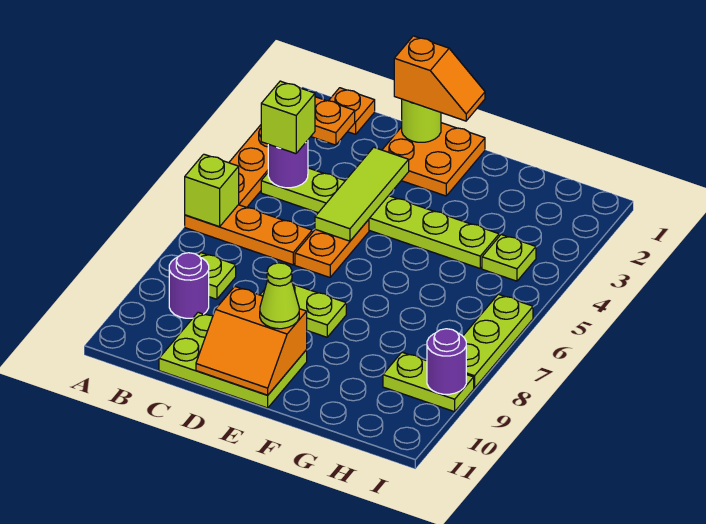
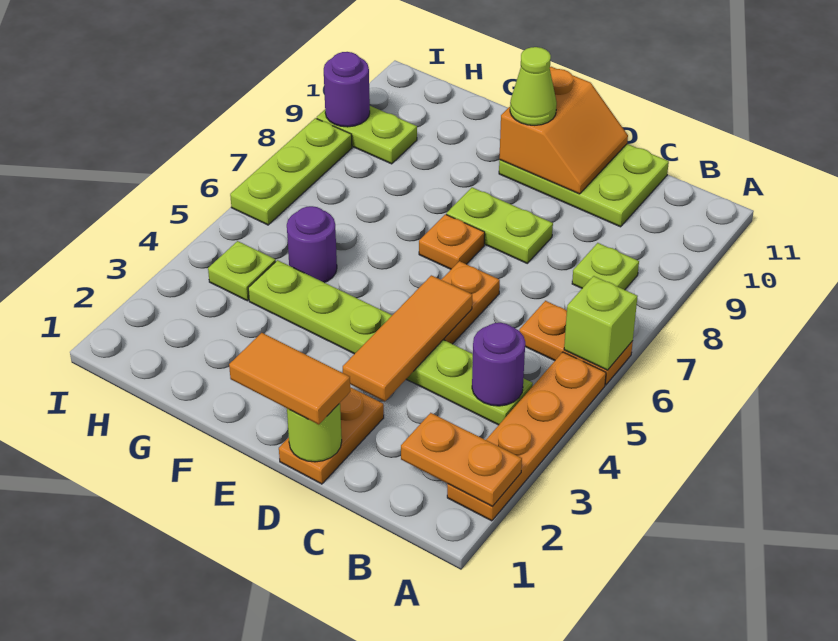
orange 1x3 plate [185,205,312,265] -> orange 1x2 plate [519,301,633,385]
orange 1x1 plate [329,88,375,134] -> orange 1x1 plate moved to [419,214,485,269]
lime 1x1 brick [261,81,315,154] -> none
purple 1x1 round brick [169,253,209,318] -> purple 1x1 round brick moved to [287,206,337,283]
orange 2x2 plate [382,123,485,196] -> orange 1x2 plate [279,387,384,484]
orange 1x2 slope [394,36,485,121] -> orange 1x2 tile [229,333,350,425]
lime 1x3 tile [315,147,409,241] -> orange 1x3 tile [343,275,472,401]
orange 2x2 slope [196,287,307,395] -> orange 2x2 slope turned to [499,67,628,194]

